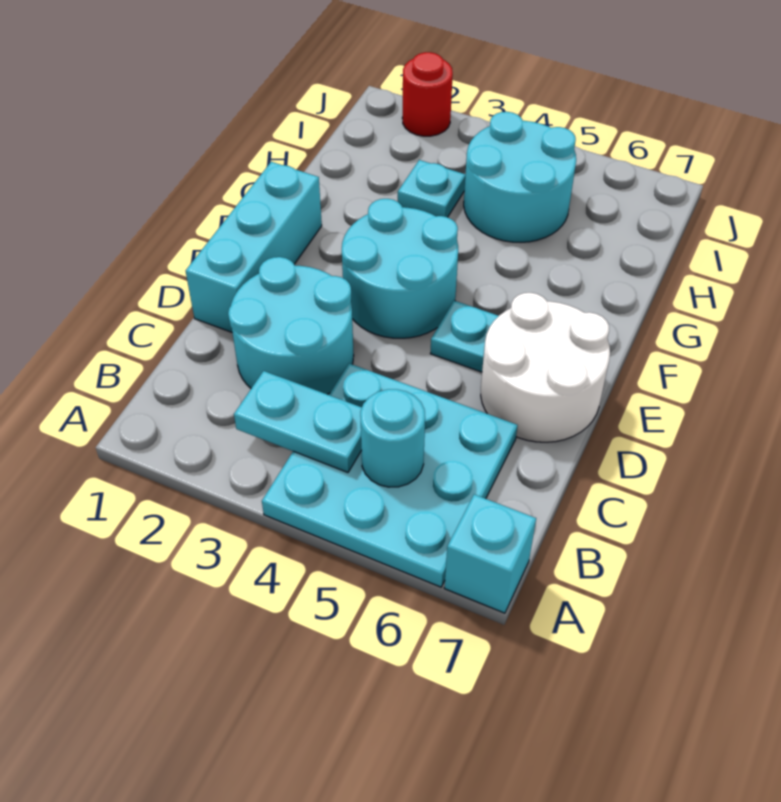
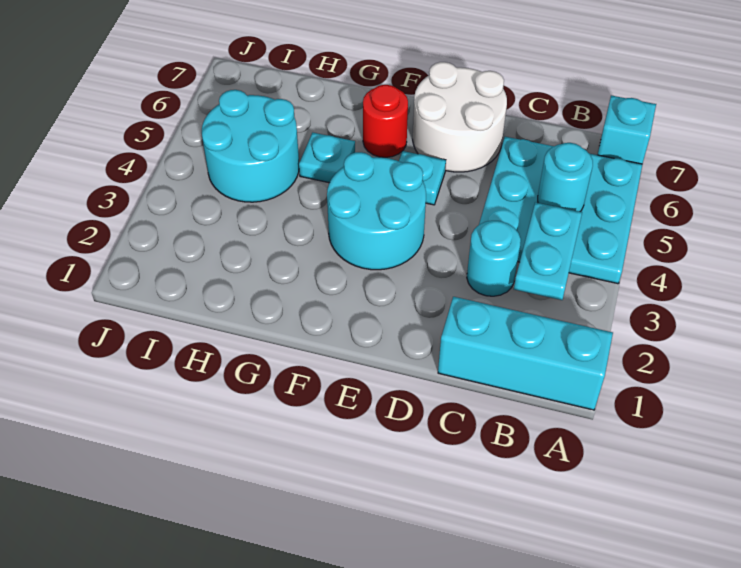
cyan 2x2 round brick [228,257,354,394] -> cyan 1x1 round brick [467,221,521,296]
cyan 1x3 brick [186,162,322,332] -> cyan 1x3 brick moved to [438,297,613,410]
cyan 1x1 plate [398,160,465,217] -> cyan 1x1 plate moved to [299,133,355,183]
red 1x1 round brick [402,52,453,136] -> red 1x1 round brick moved to [363,85,408,157]

